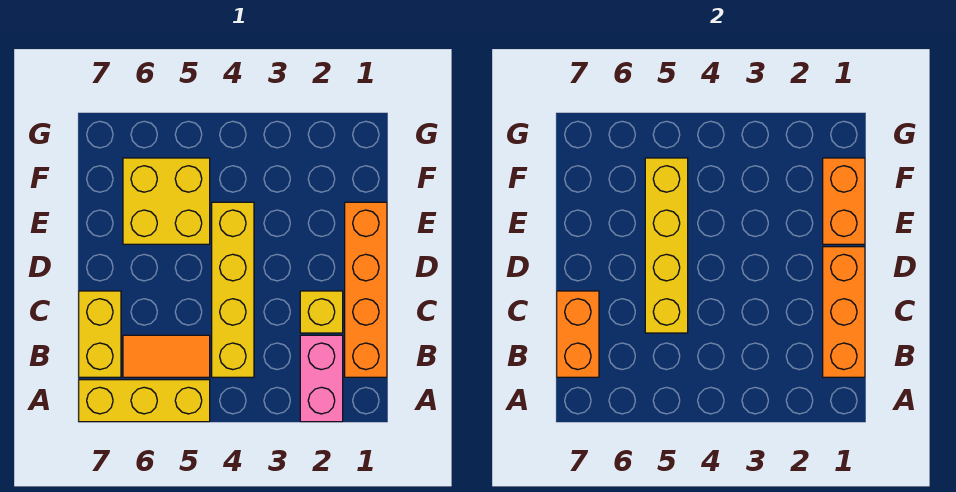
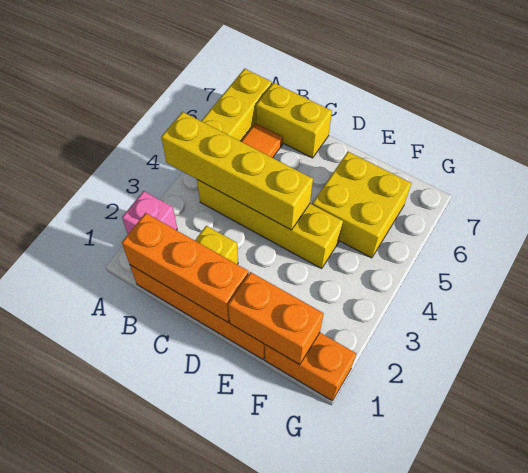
pink 1x2 brick [300,335,343,422] -> pink 1x1 brick [122,191,177,234]
orange 1x2 brick [557,291,599,377] -> orange 1x2 brick moved to [265,333,356,401]
yellow 1x4 brick [645,158,688,333] -> yellow 1x4 brick moved to [161,112,313,230]

